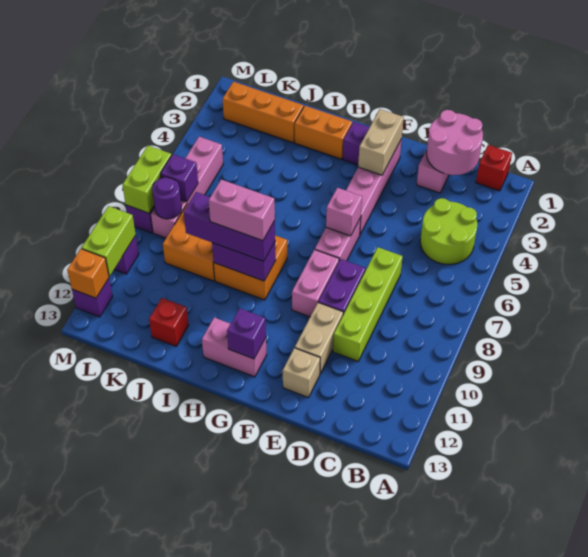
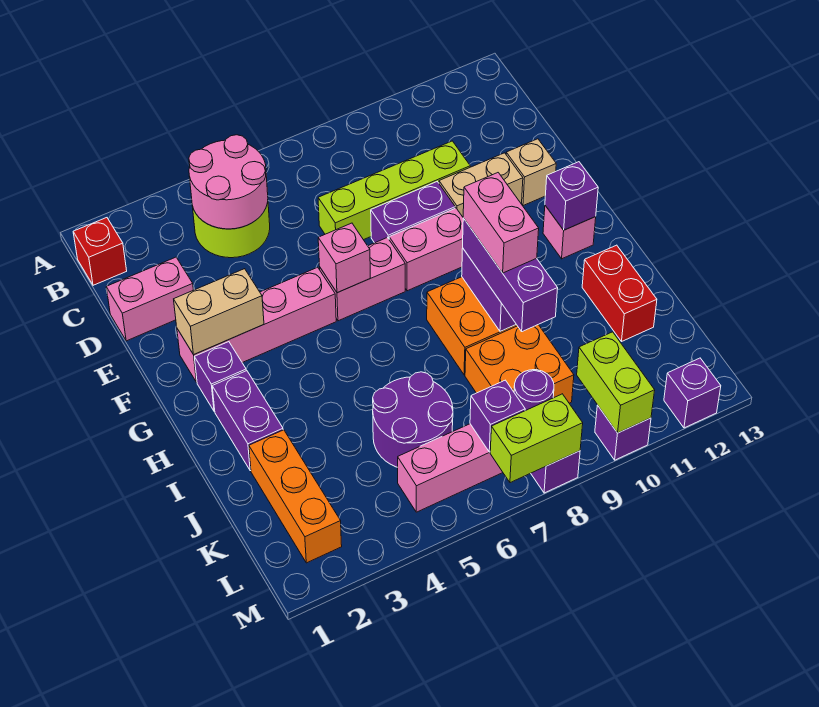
pink 2x2 round brick [427,110,483,175] -> pink 2x2 round brick moved to [189,135,268,229]
pink 1x2 brick [202,318,267,377] -> pink 1x1 brick [543,206,596,259]
orange 1x2 brick [295,106,352,159] -> purple 1x2 brick [212,371,283,471]
none -> purple 2x2 round brick [373,372,453,467]
red 1x1 brick [149,298,189,346] -> red 1x2 brick [582,245,657,341]
lime 1x2 brick [82,206,136,276] -> lime 1x2 brick turned to [577,332,655,433]
orange 1x1 brick [67,249,109,298] -> none

